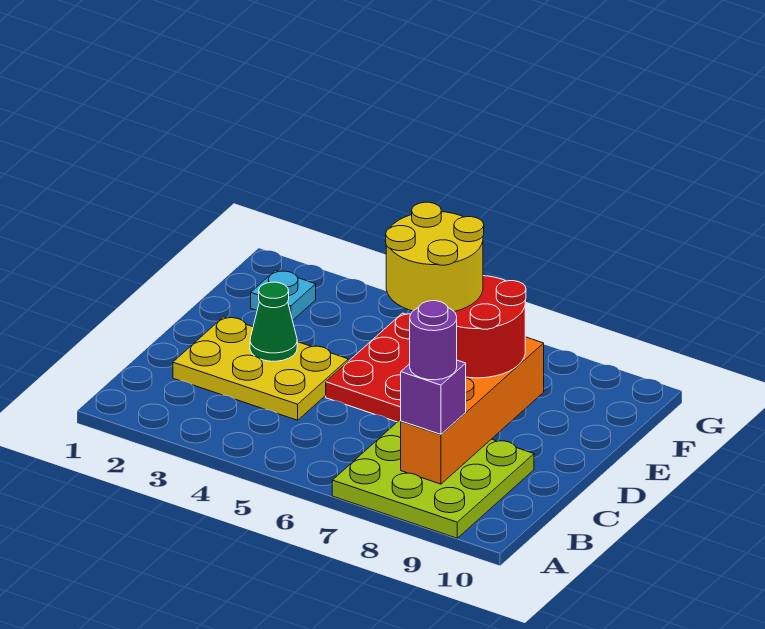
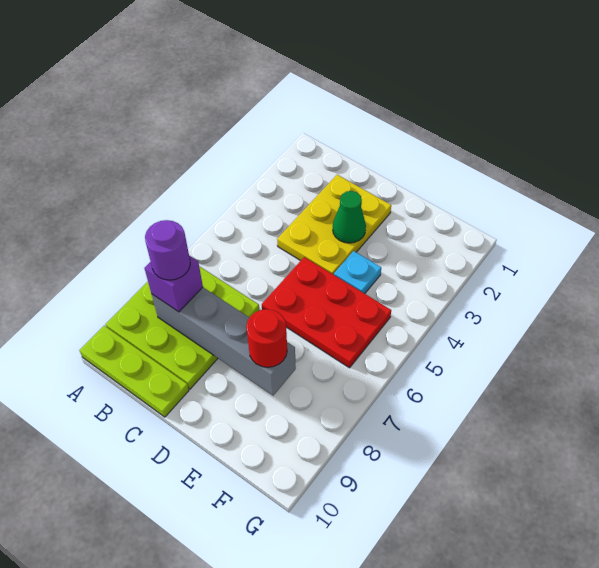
none -> lime 1x3 plate [79,326,189,417]
orange 1x4 brick [401,337,544,484] -> grey 1x4 brick [152,287,296,396]
yellow 2x2 round brick [386,202,484,312] -> none
red 2x2 round brick [455,276,526,378] -> red 1x1 round brick [246,309,287,367]
cyan 1x1 plate [251,270,316,320] -> cyan 1x1 plate moved to [334,251,381,294]

